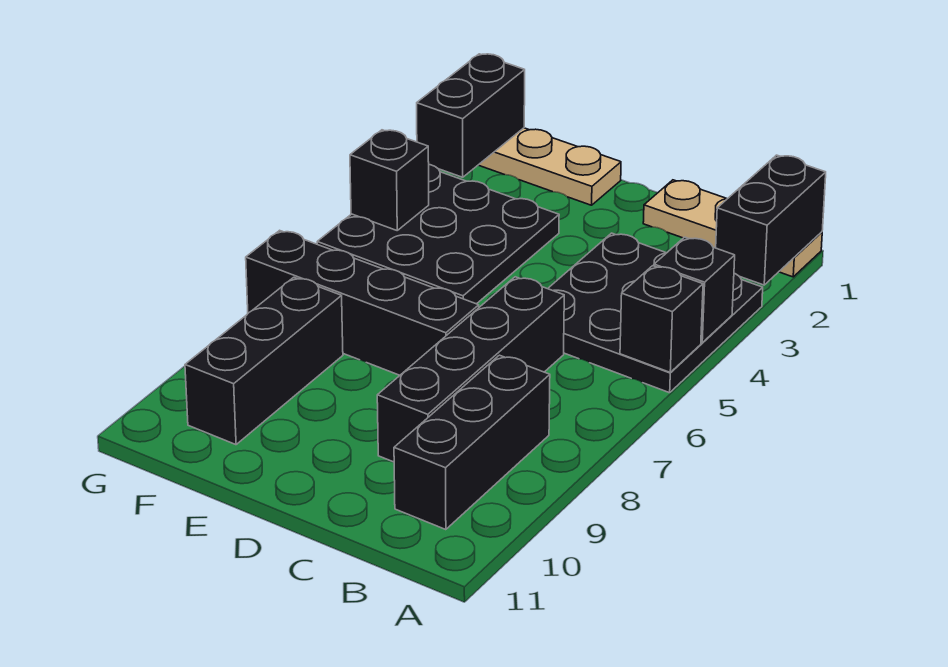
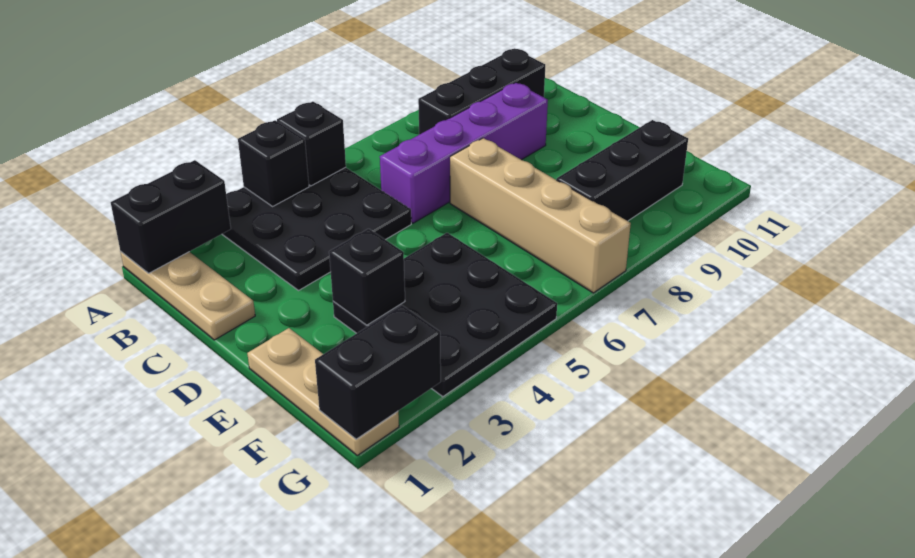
black 1x4 brick [377,277,564,462] -> purple 1x4 brick [380,82,548,223]
black 1x4 brick [246,230,479,375] -> tan 1x4 brick [450,138,631,293]
black 1x1 brick [350,130,429,230] -> black 1x1 brick moved to [329,229,405,325]

